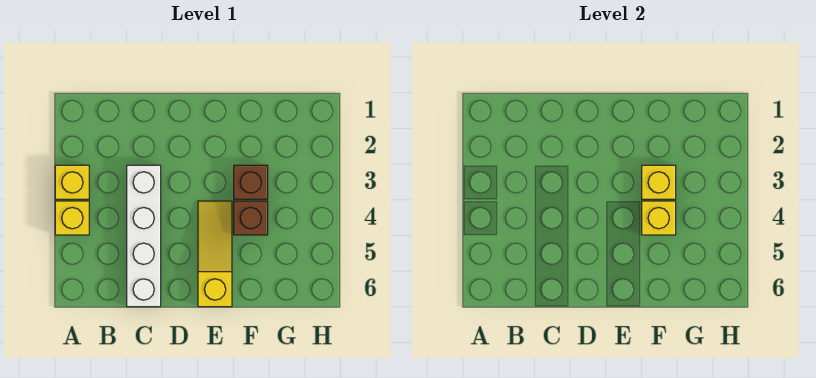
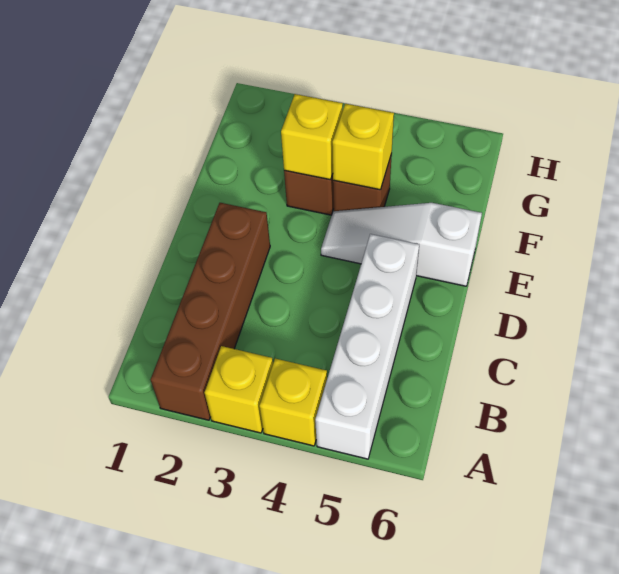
none -> brown 1x4 brick [151,203,270,420]
white 1x4 brick [127,165,161,307] -> white 1x4 brick turned to [315,234,419,459]
yellow 1x3 slope [198,201,232,307] -> white 1x3 slope [321,203,482,286]

